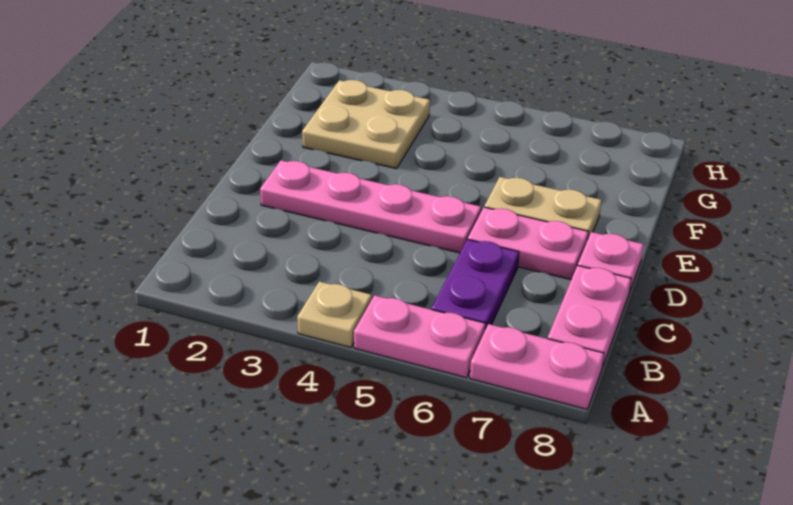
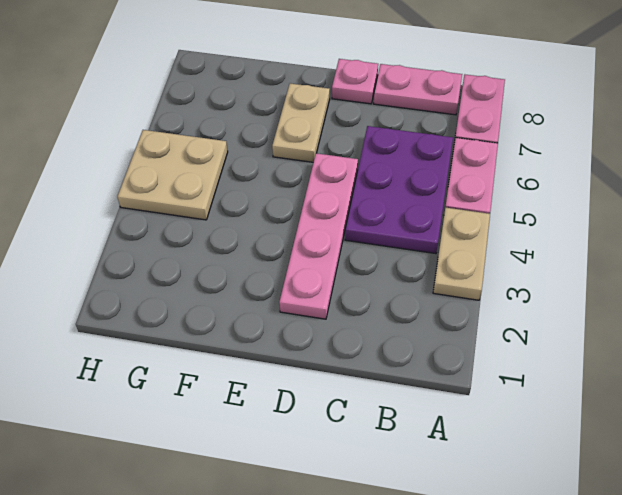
tan 1x1 plate [297,281,372,347] -> tan 1x2 plate [433,207,490,300]
purple 1x2 plate [432,239,519,330] -> purple 2x3 plate [345,126,453,254]
pink 1x2 plate [468,207,588,280] -> none
tan 2x2 plate [302,80,430,169] -> tan 2x2 plate moved to [117,130,228,220]

